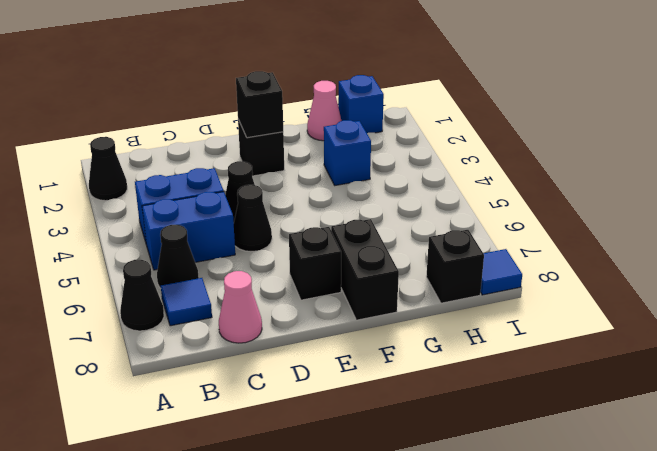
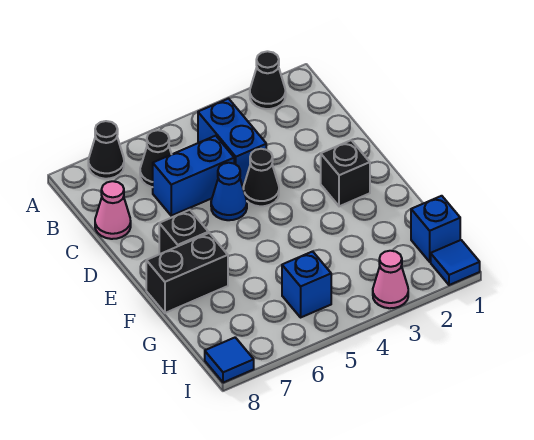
blue 1x2 brick [142,192,235,270] -> blue 1x2 brick turned to [153,136,234,216]
blue 1x1 tile [161,278,212,326] -> blue 1x1 tile moved to [431,240,480,285]
black 1x1 cone [234,185,272,252] -> blue 1x1 cone [211,163,247,220]
black 1x1 brick [236,71,283,138] -> none
pink 1x1 cone [307,81,342,141] -> pink 1x1 cone moved to [373,251,408,308]
blue 1x1 brick [324,120,371,185] -> blue 1x1 brick moved to [282,251,331,317]
black 1x1 brick [426,230,484,303] -> none

